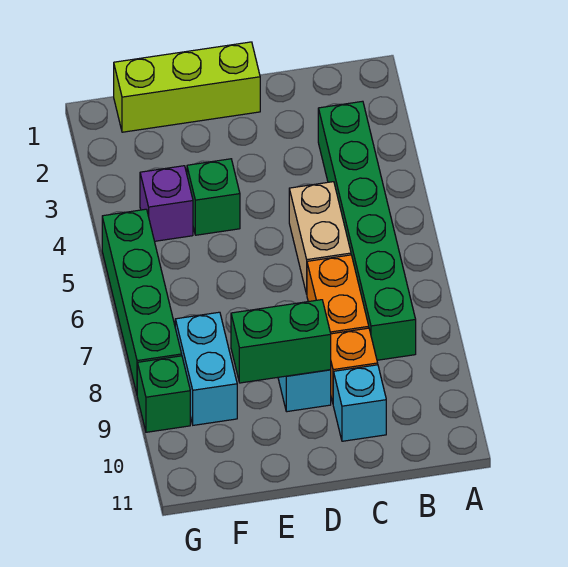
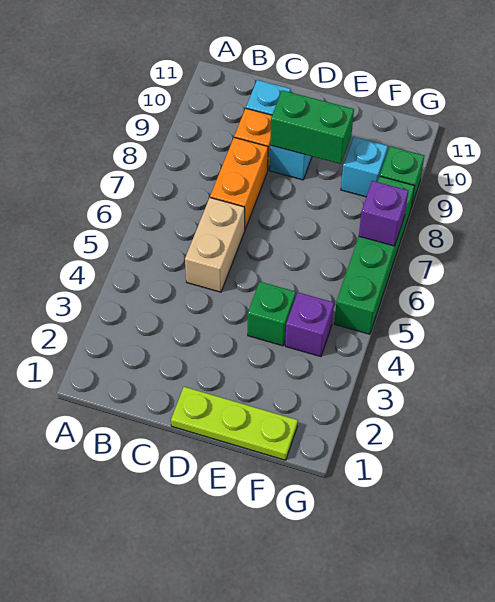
green 1x6 brick [318,101,416,360] -> none
lime 1x3 brick [114,42,260,132] -> lime 1x3 plate [171,387,298,460]
cyan 1x2 brick [175,312,237,425] -> cyan 1x1 brick [341,137,388,197]
none -> purple 1x1 brick [359,181,408,246]

